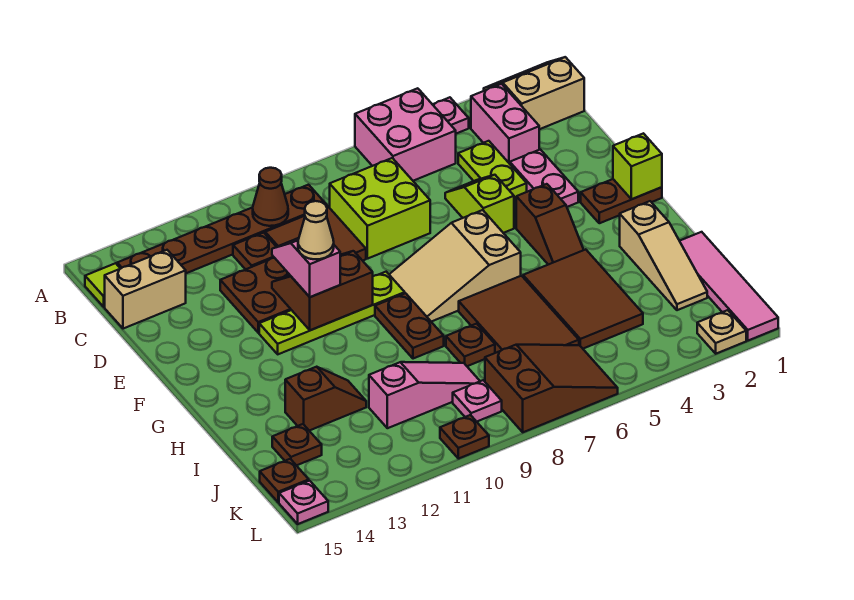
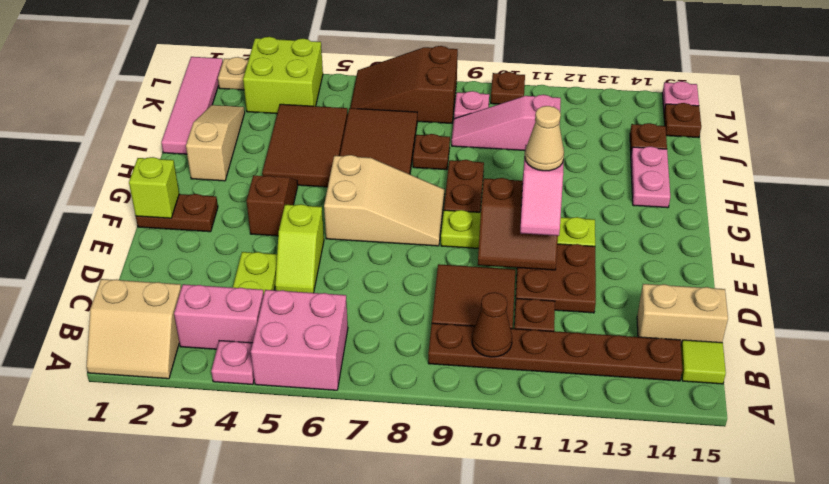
pink 1x2 brick [471,84,539,164] -> pink 1x2 brick turned to [174,284,264,349]
lime 2x2 brick [330,158,430,259] -> lime 2x2 brick moved to [243,37,323,114]
pink 1x2 plate [510,149,578,207] -> pink 1x2 plate moved to [631,146,670,208]
brown 1x2 slope [285,367,366,431] -> none

